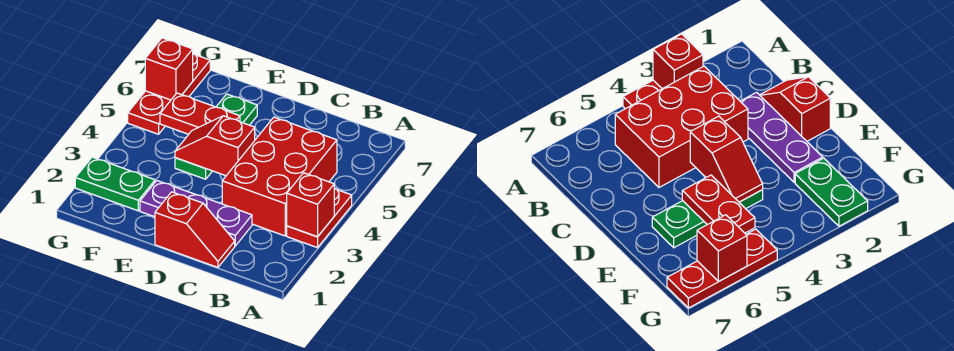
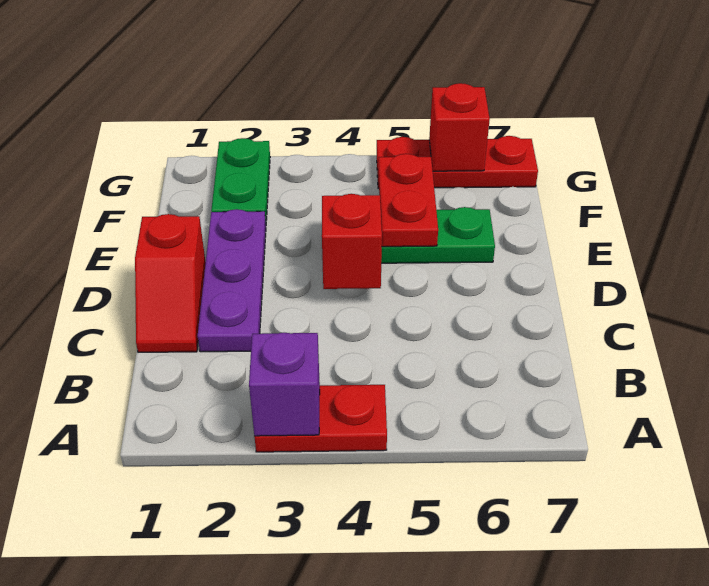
red 1x1 brick [287,173,334,237] -> purple 1x1 brick [249,333,320,436]
red 2x3 brick [222,117,337,236] -> none

